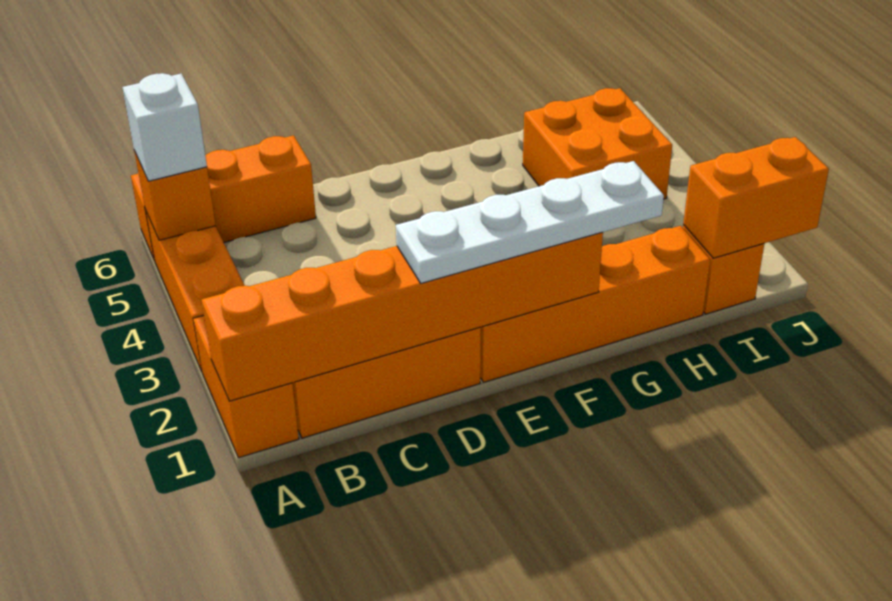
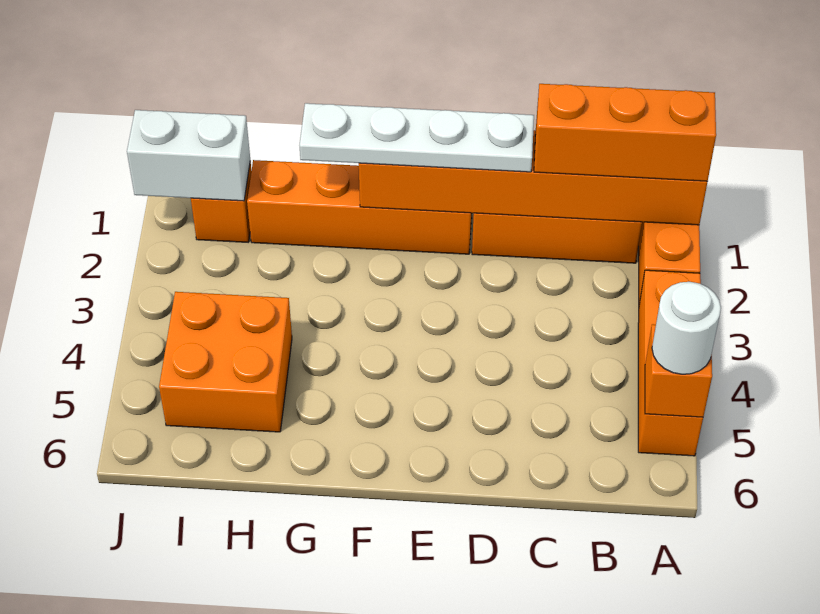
white 1x1 brick [122,73,207,181] -> white 1x1 round brick [652,282,721,374]
orange 1x3 brick [131,135,316,261] -> orange 1x3 brick moved to [534,84,716,181]
orange 1x2 brick [683,137,829,258] -> white 1x2 brick [127,110,250,201]

